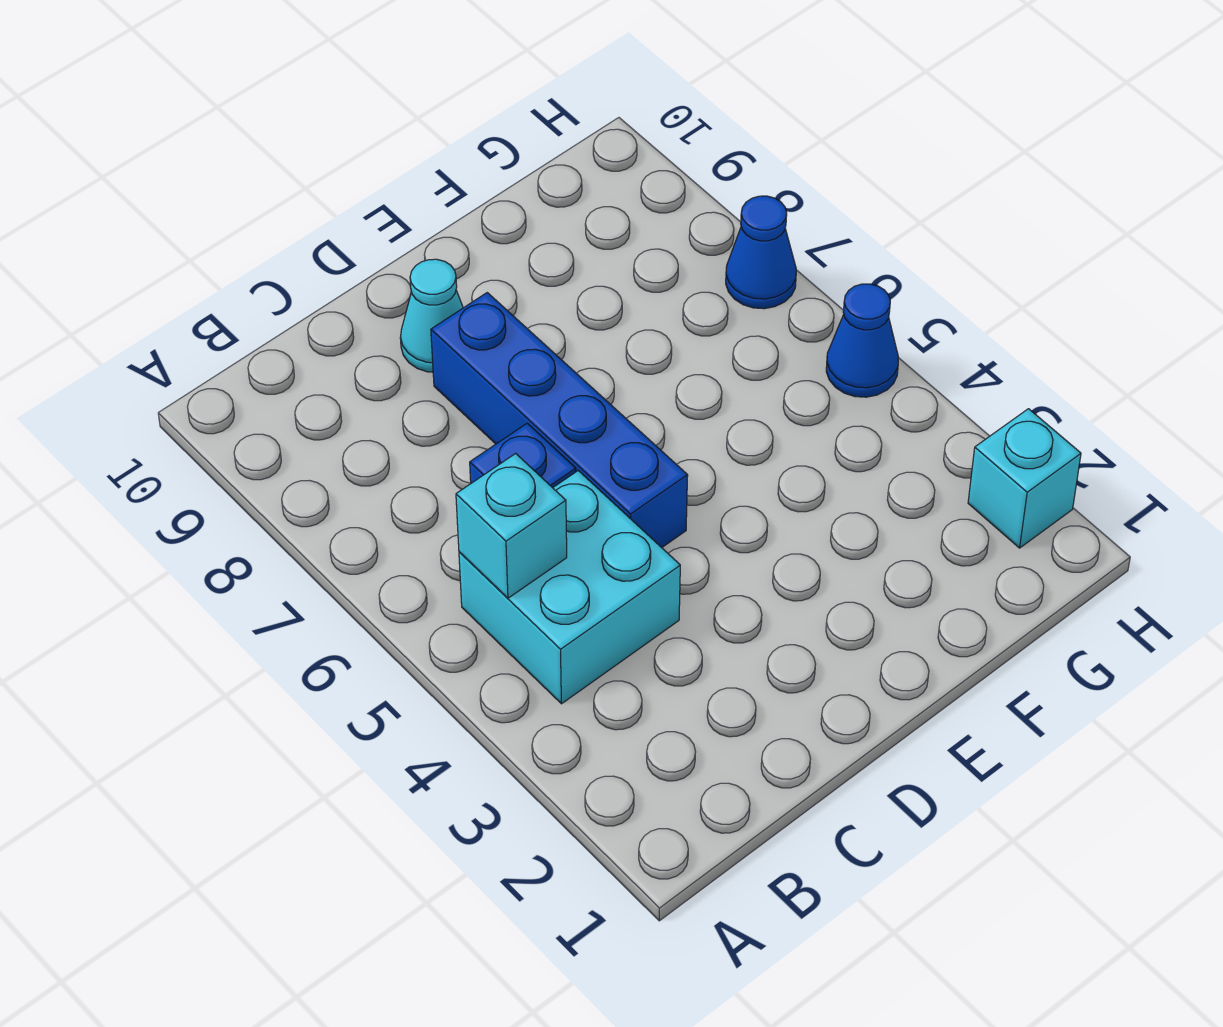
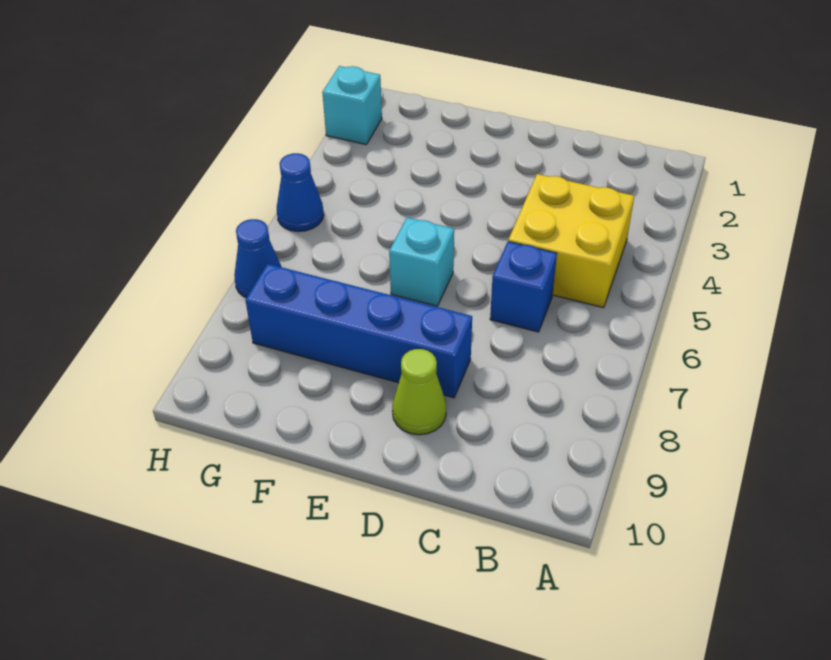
cyan 2x2 brick [459,471,680,704] -> yellow 2x2 brick [508,174,634,308]
cyan 1x1 brick [456,454,567,598] -> cyan 1x1 brick moved to [389,217,454,306]
blue 1x4 brick [431,293,688,548] -> blue 1x4 brick turned to [245,264,472,398]
cyan 1x1 cone [400,259,463,372] -> lime 1x1 cone [392,349,446,435]

